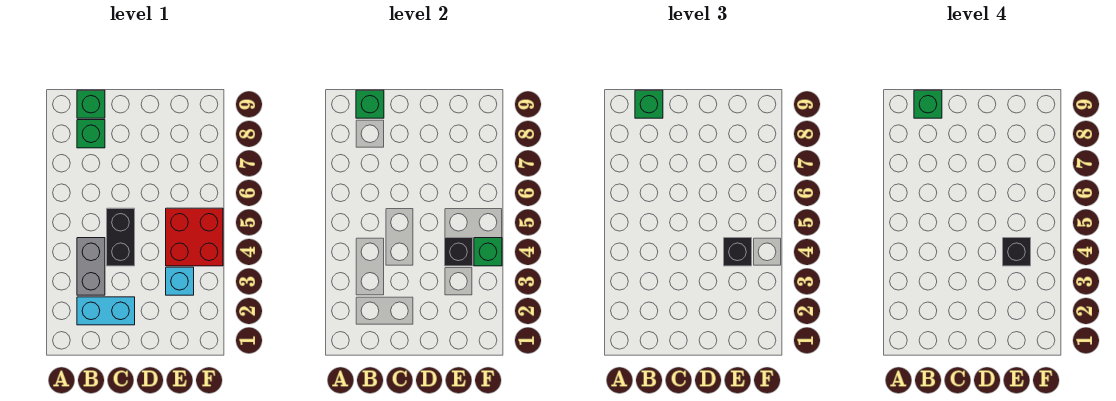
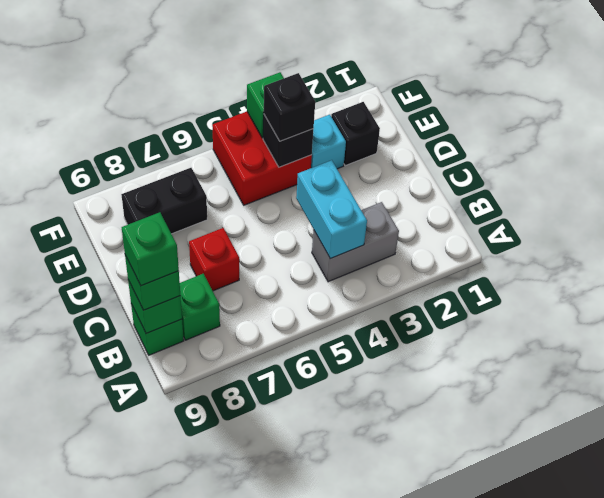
cyan 1x2 brick [77,297,135,325] -> cyan 1x2 brick moved to [296,160,367,259]
black 1x2 brick [107,208,135,266] -> black 1x2 brick moved to [121,168,207,234]
none -> red 1x1 brick [189,228,239,291]
black 1x1 brick [1003,238,1031,266] -> black 1x1 brick moved to [331,102,380,166]

